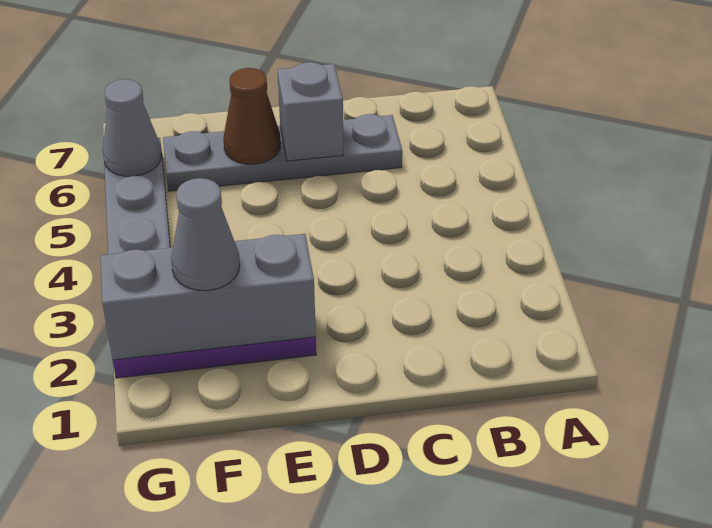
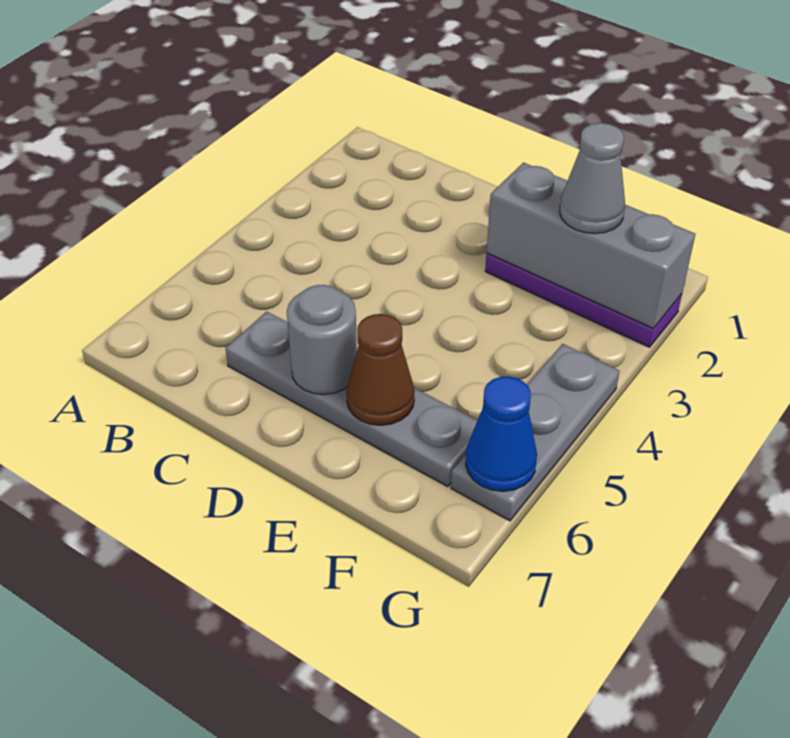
grey 1x1 brick [277,62,343,161] -> grey 1x1 round brick [287,285,357,395]
grey 1x1 cone [103,79,162,176] -> blue 1x1 cone [465,376,537,491]

